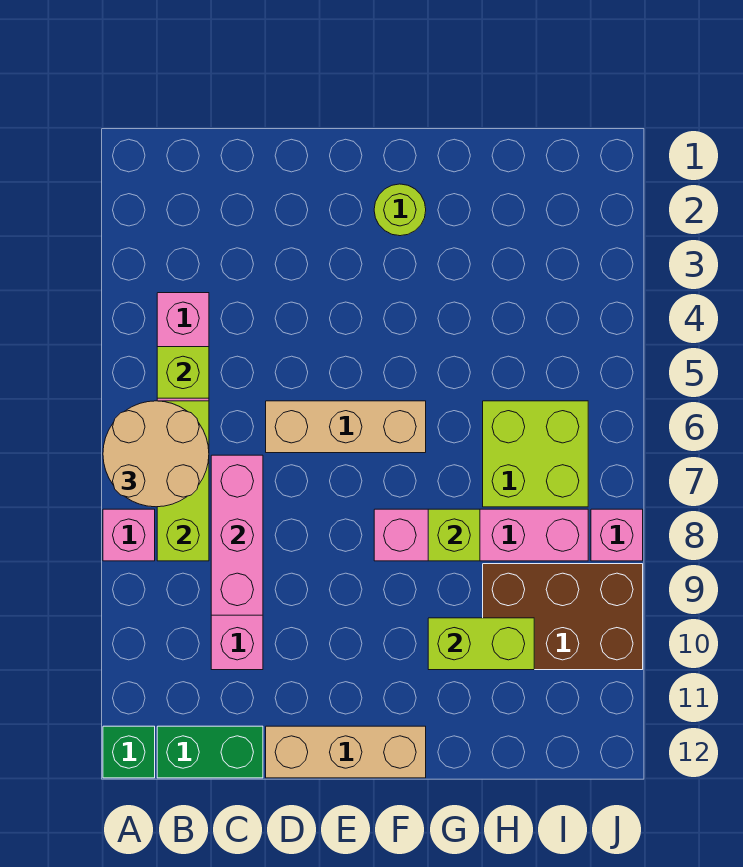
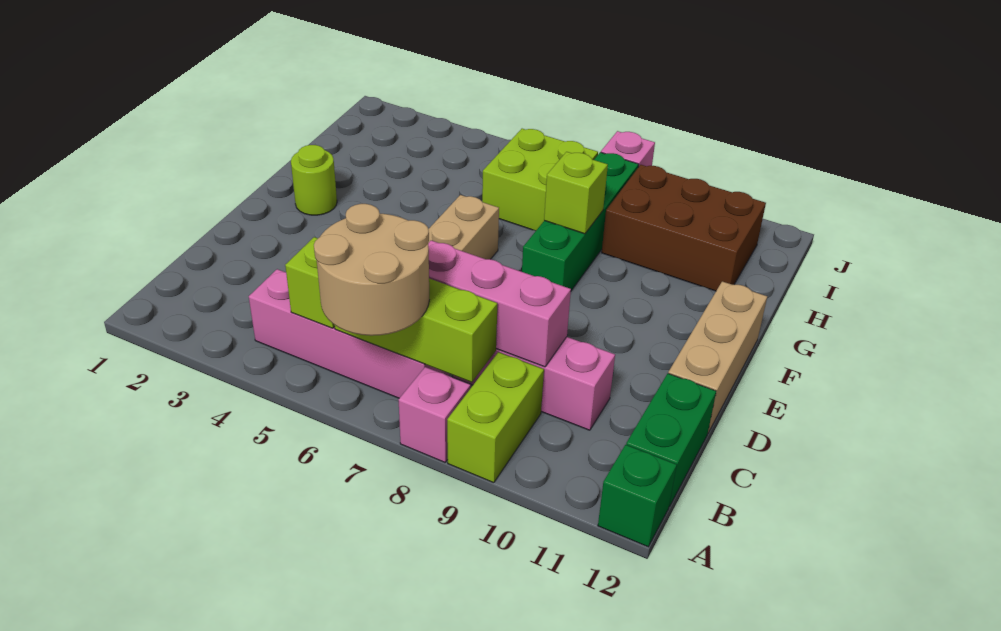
pink 1x4 brick [374,509,588,561] -> green 1x4 brick [522,152,639,291]
lime 1x2 brick [428,618,534,670] -> lime 1x2 brick moved to [447,352,544,483]
brown 2x3 brick [483,564,643,670] -> brown 2x3 brick turned to [602,165,766,291]

